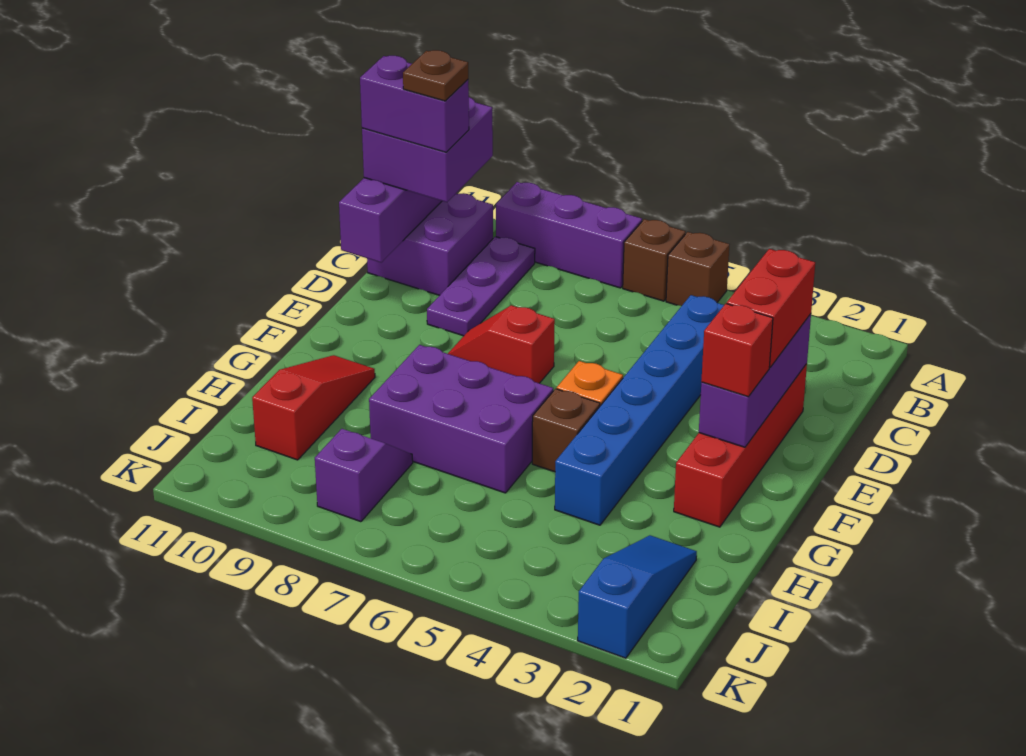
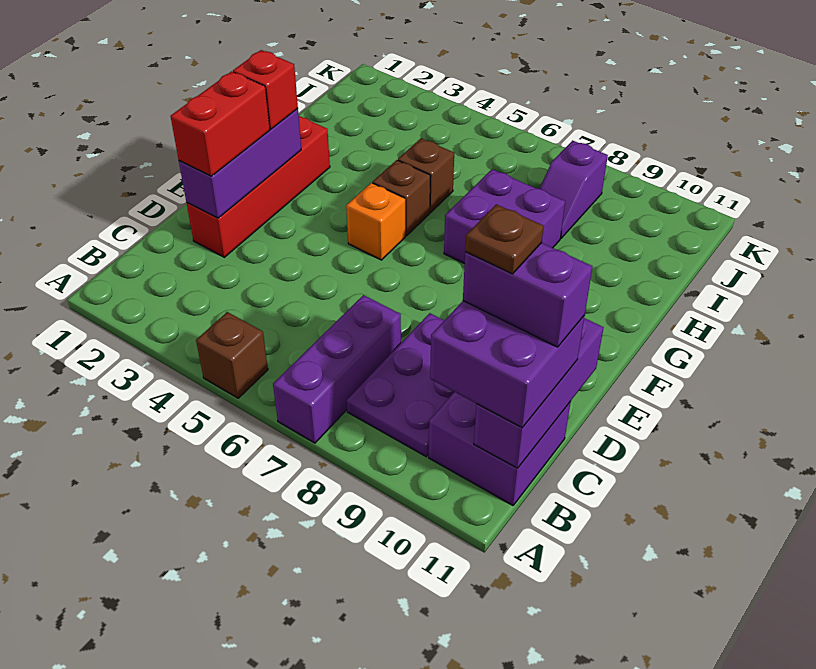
brown 1x1 brick [623,219,685,301] -> brown 1x1 brick moved to [398,138,454,212]
purple 1x3 brick [496,182,642,288] -> purple 1x3 brick turned to [273,295,401,443]
purple 1x3 plate [427,237,535,336] -> purple 2x3 plate [347,313,454,457]
blue 1x6 brick [555,295,724,525] -> none
red 1x2 slope [448,305,555,383] -> none
purple 2x3 brick [369,345,553,493] -> purple 2x2 brick [444,169,565,264]
red 1x3 slope [252,355,375,460] -> none
blue 1x3 slope [578,535,697,658] -> none

